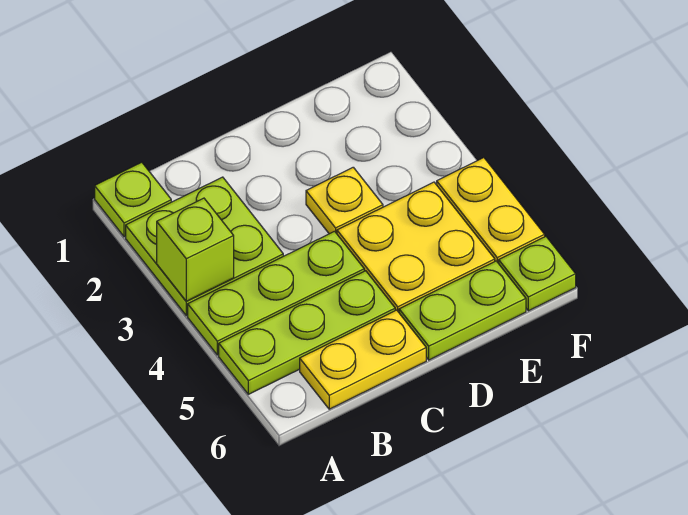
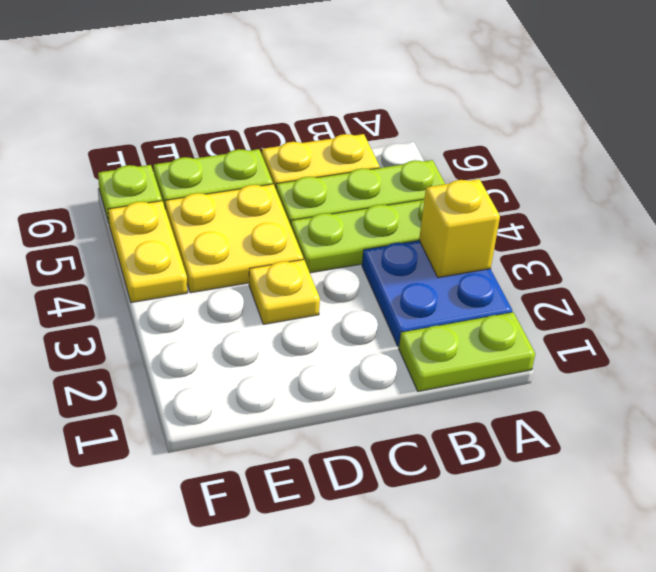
lime 1x1 plate [95,162,171,237] -> lime 1x2 plate [399,312,535,391]
lime 2x2 plate [126,177,283,316] -> blue 2x2 plate [362,241,512,347]
lime 1x1 brick [157,198,234,301] -> yellow 1x1 brick [419,179,500,277]

